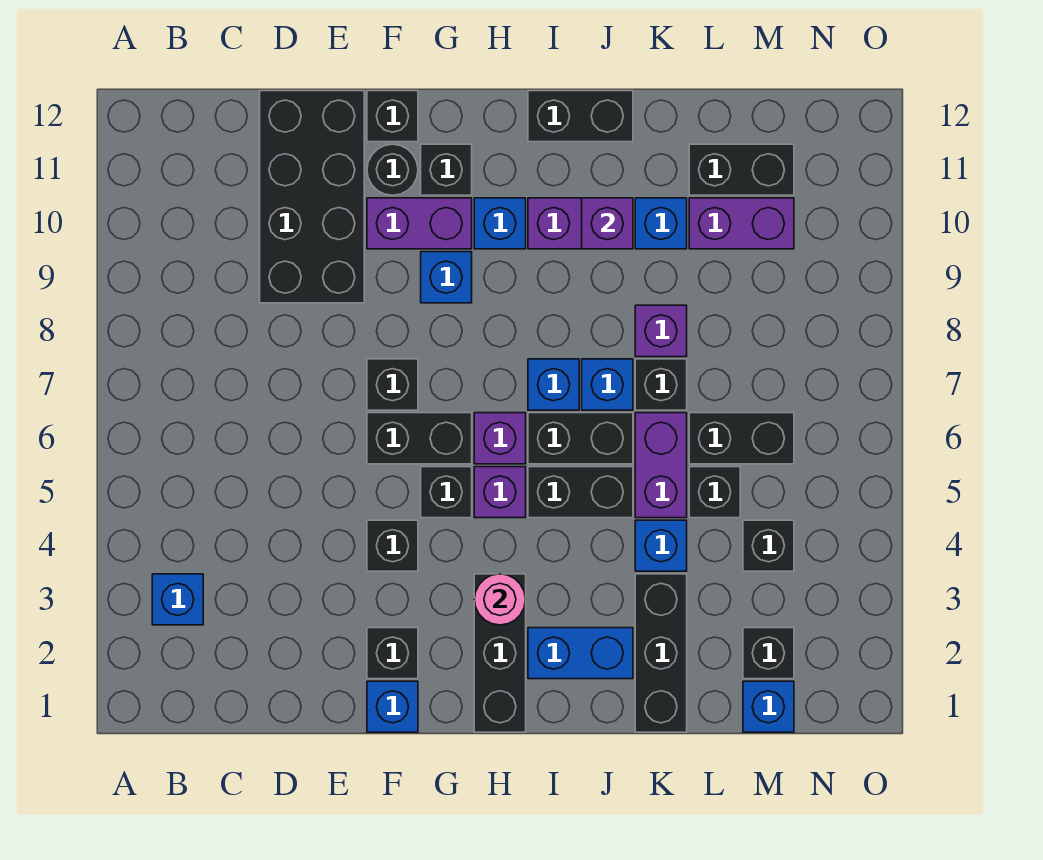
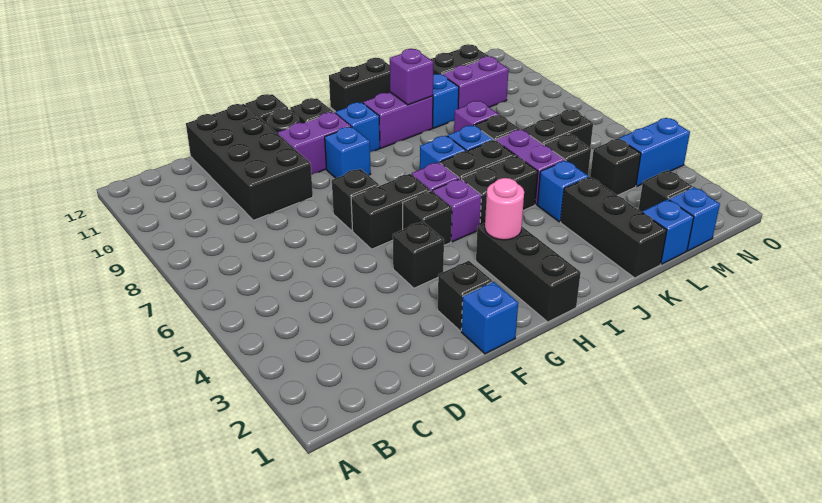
blue 1x1 brick [152,574,203,625] -> blue 1x1 brick moved to [642,199,694,264]
blue 1x2 brick [528,628,633,679] -> blue 1x2 brick moved to [619,118,690,186]

